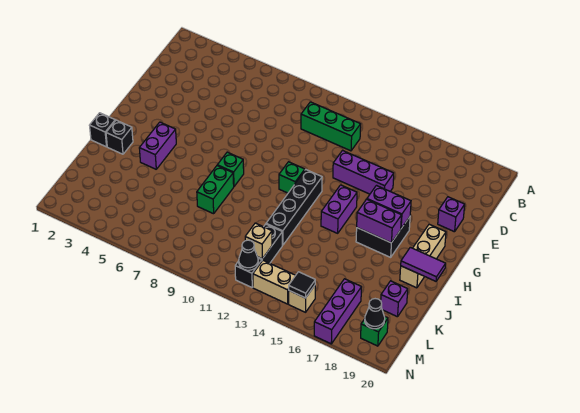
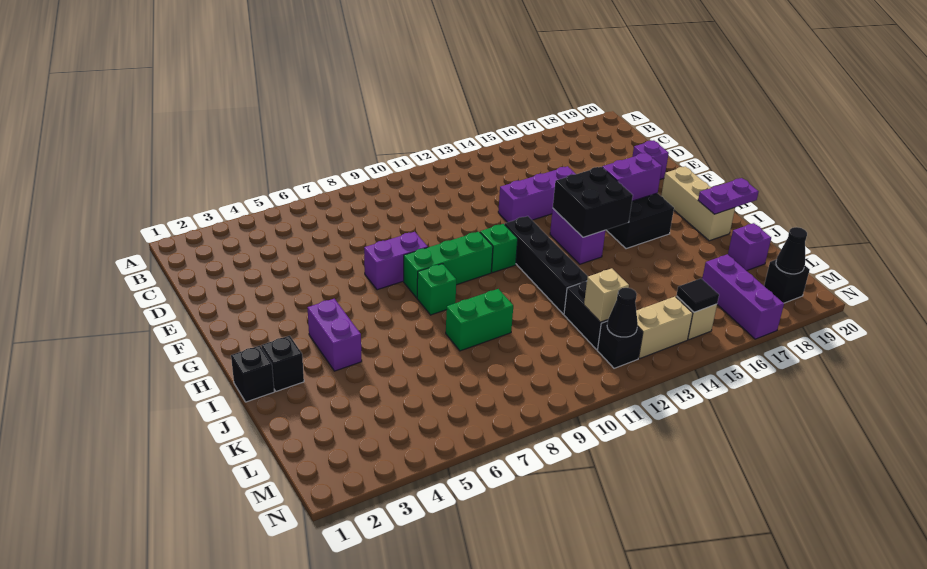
green 1x3 brick [301,102,361,151] -> green 1x3 brick moved to [404,232,493,298]
none -> black 2x2 brick [553,167,633,237]
purple 1x2 brick [357,199,401,243] -> purple 1x2 brick moved to [364,232,428,290]
green 1x2 brick [197,166,234,214] -> green 1x2 brick turned to [446,289,513,351]
purple 1x2 tile [401,247,446,281] -> purple 1x2 plate [698,178,759,214]
green 1x1 brick [361,316,388,346] -> black 1x1 brick [764,259,810,303]

